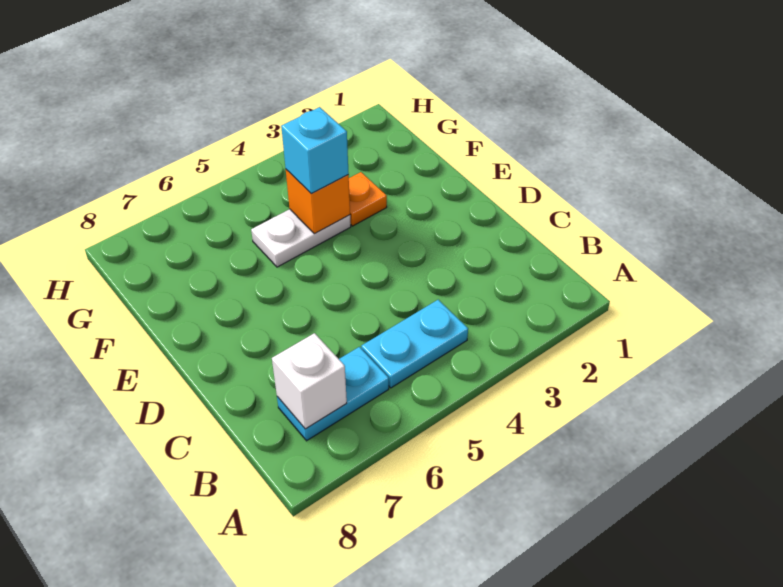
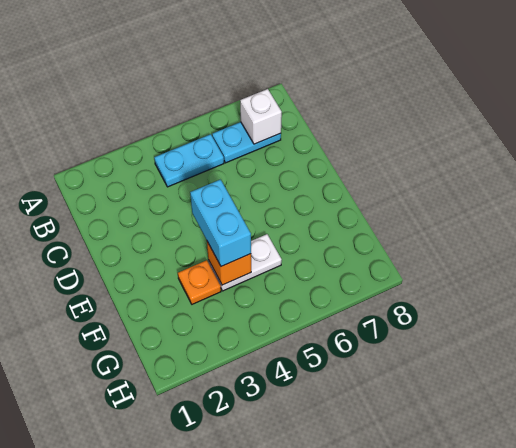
cyan 1x1 brick [281,107,349,193] -> cyan 1x2 brick [190,180,251,266]

